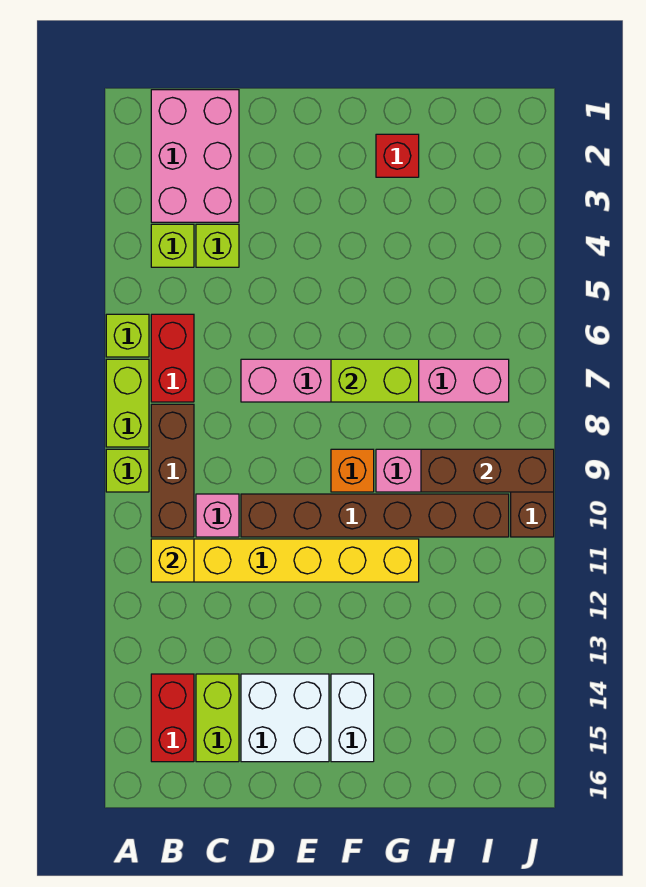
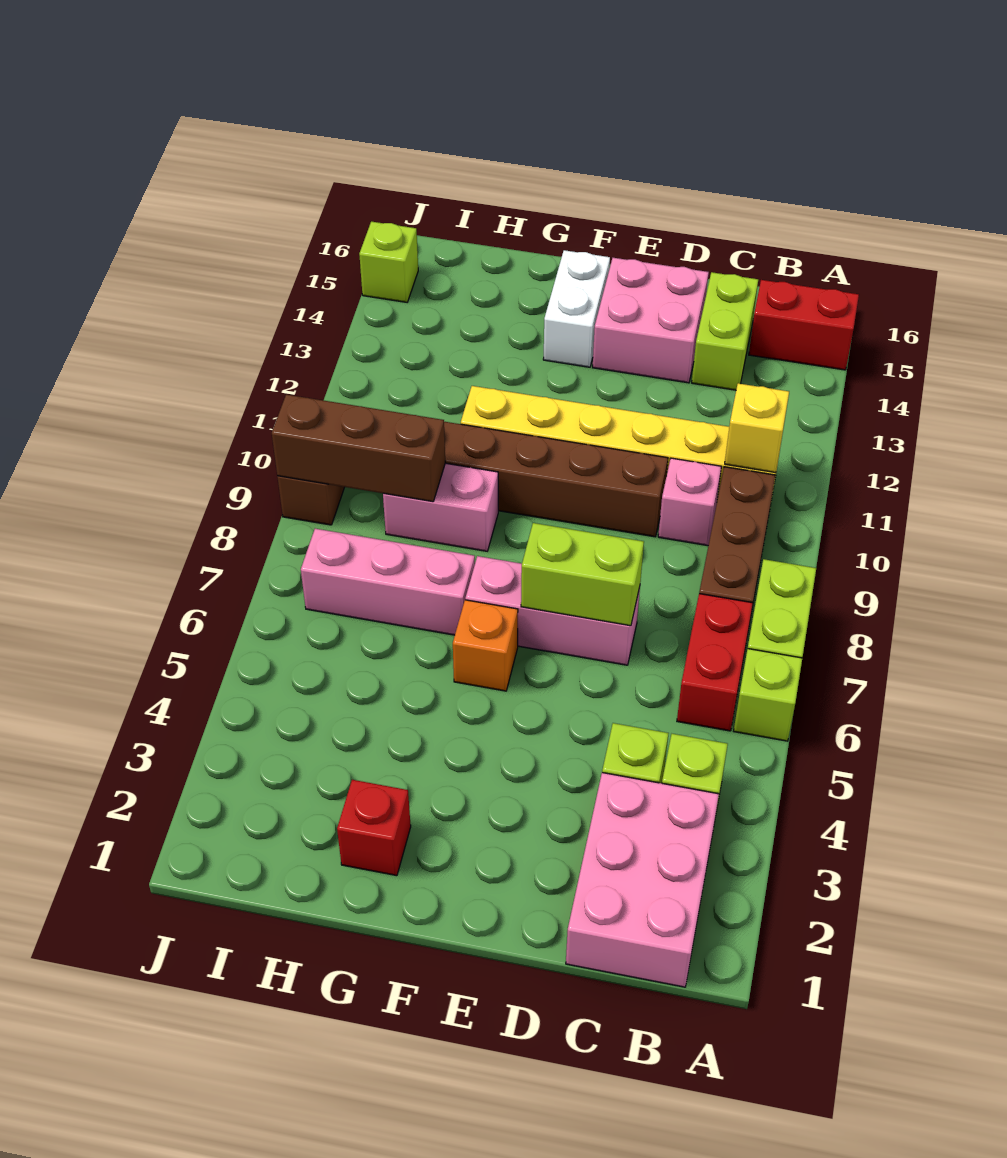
lime 1x1 brick [106,449,149,492] -> lime 1x1 brick moved to [359,222,418,302]
red 1x2 brick [151,674,194,762] -> red 1x2 brick turned to [749,280,859,370]
white 2x2 brick [241,674,329,762] -> pink 2x2 brick [593,258,709,383]
lime 1x2 brick [331,359,419,402] -> lime 1x2 brick moved to [521,523,644,626]
orange 1x1 brick [331,449,374,492] -> orange 1x1 brick moved to [453,600,518,691]

